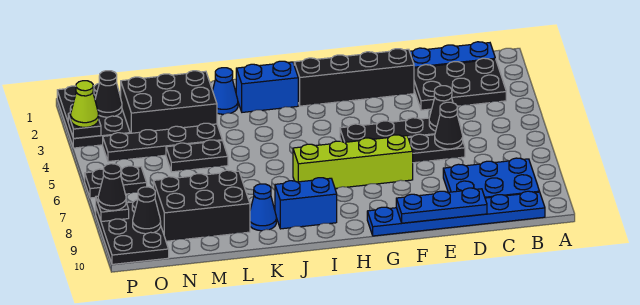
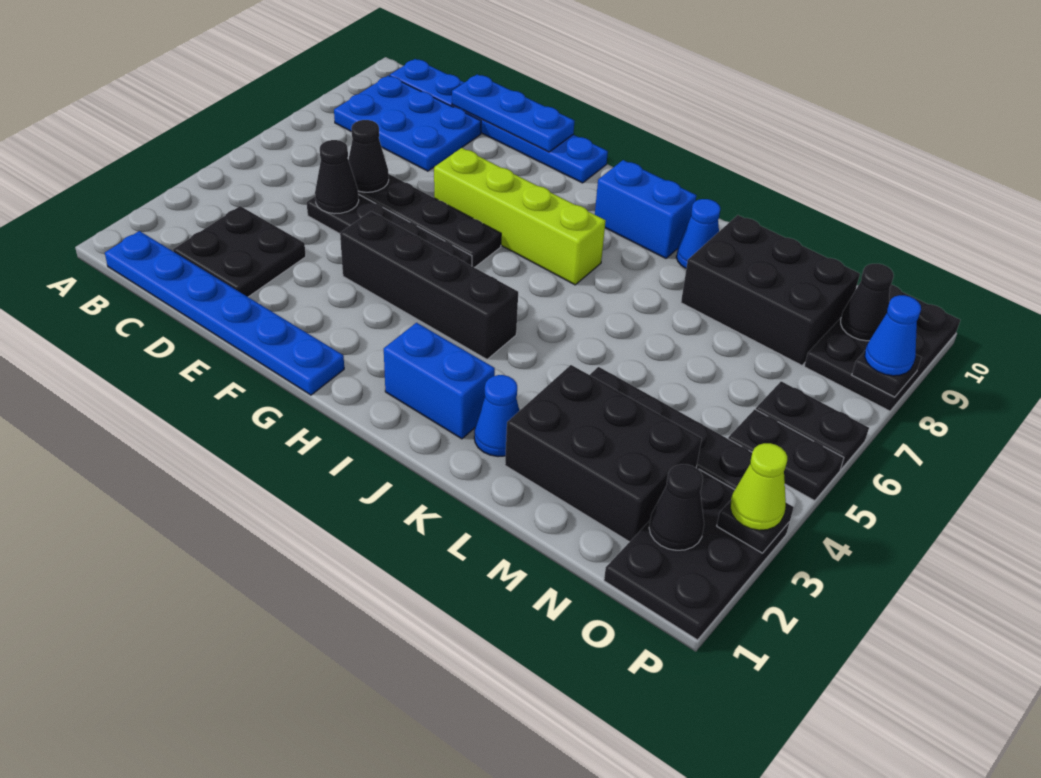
black 2x3 plate [414,58,506,110] -> black 2x2 plate [173,206,306,297]
black 1x4 brick [294,49,414,106] -> black 1x4 brick moved to [340,211,518,359]
black 1x2 plate [166,140,228,172] -> black 1x2 plate moved to [728,409,844,501]
black 1x1 cone [98,164,126,211] -> blue 1x1 cone [865,295,921,376]

